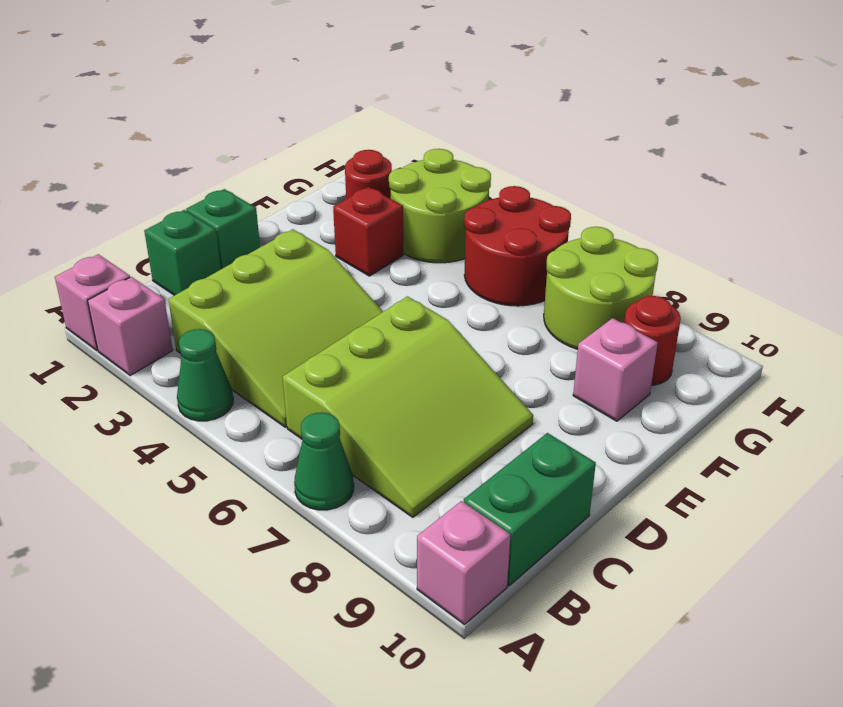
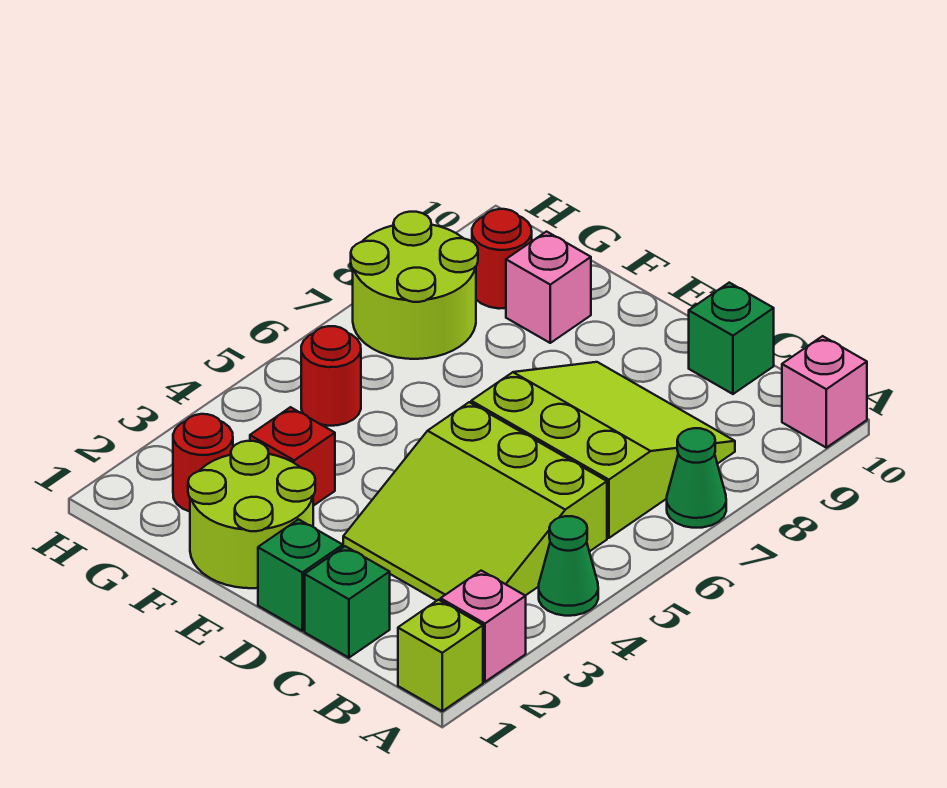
pink 1x1 brick [55,254,130,350] -> lime 1x1 brick [398,600,483,711]
lime 3x3 slope [168,229,383,427] -> lime 3x3 slope turned to [343,402,607,601]
green 1x2 brick [464,433,596,585] -> green 1x1 brick [689,283,774,394]
lime 2x2 round brick [389,149,491,263] -> lime 2x2 round brick moved to [188,441,315,588]
red 2x2 round brick [464,186,571,306] -> red 1x1 round brick [301,326,361,426]

